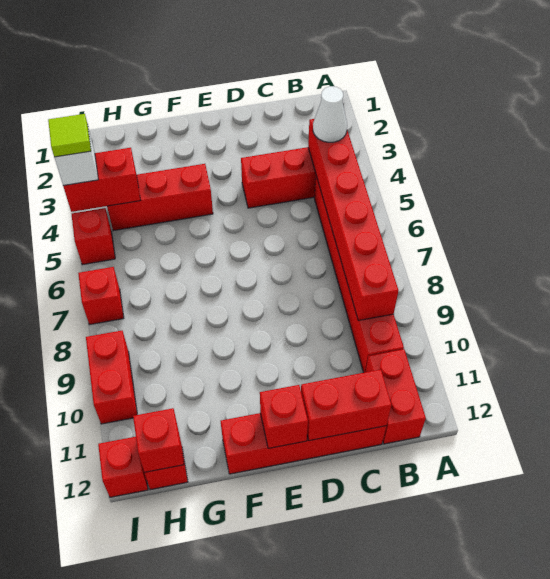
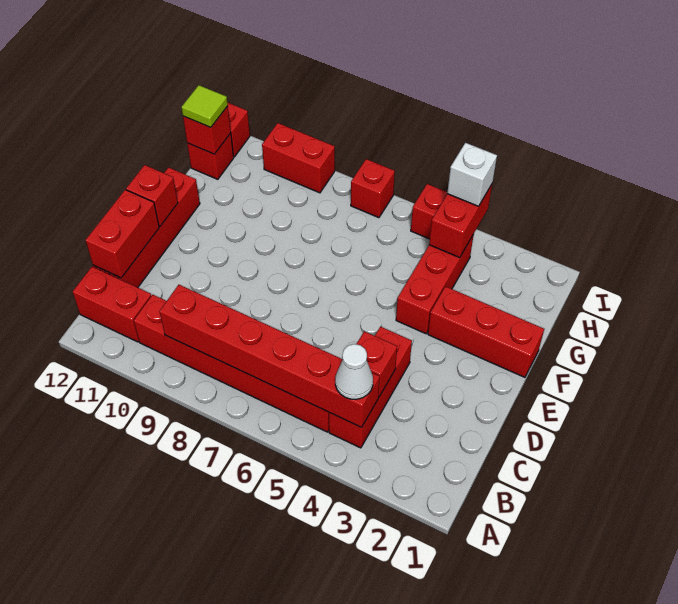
none -> red 1x1 brick [357,331,397,397]
none -> red 1x3 brick [428,286,544,377]
lime 1x1 tile [48,114,91,157] -> lime 1x1 tile moved to [181,85,228,127]

